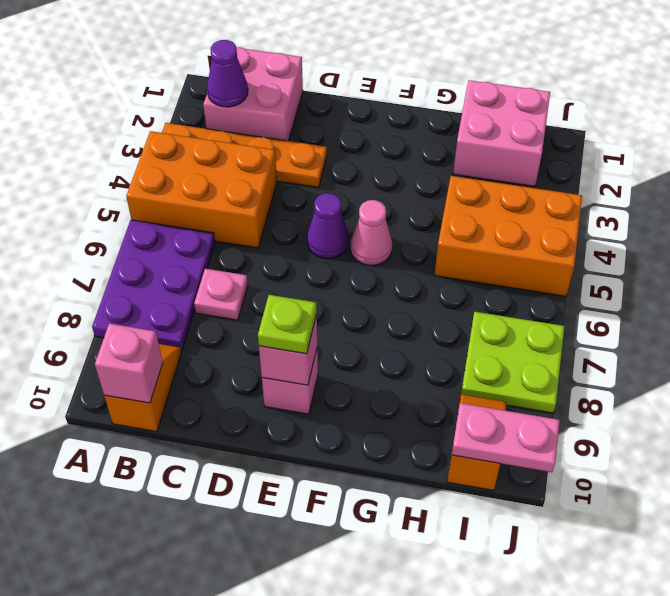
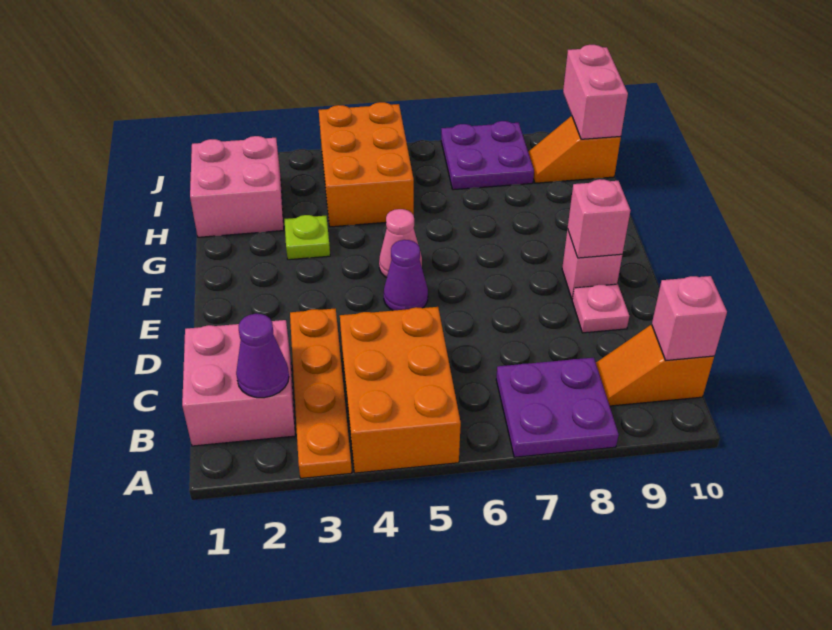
purple 2x3 plate [92,220,215,351] -> purple 2x2 plate [496,358,619,457]
pink 1x1 plate [194,269,248,320] -> pink 1x1 plate moved to [572,284,629,333]
lime 1x1 plate [258,295,317,354] -> lime 1x1 plate moved to [284,215,330,260]
lime 2x2 plate [461,312,565,413] -> purple 2x2 plate [441,121,534,190]
pink 1x2 plate [452,403,560,472] -> pink 1x2 brick [563,45,628,139]

